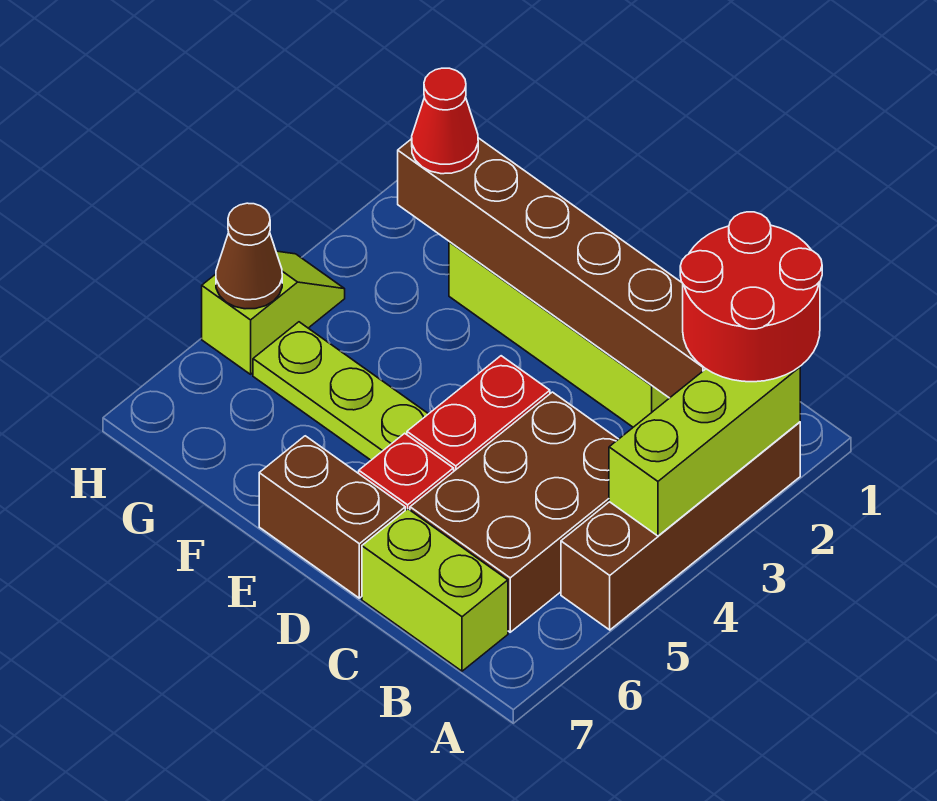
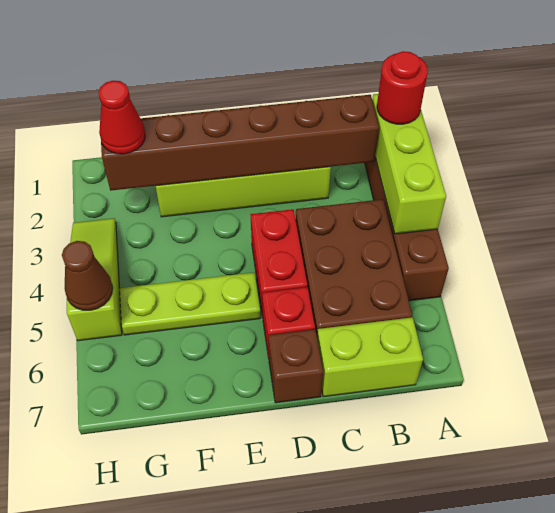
red 2x2 round brick [680,212,822,382] -> red 1x1 round brick [377,51,428,124]
brown 1x2 brick [259,436,405,598] -> brown 1x1 brick [269,329,323,403]
lime 1x2 slope [202,251,345,374] -> lime 1x3 slope [67,218,122,341]

